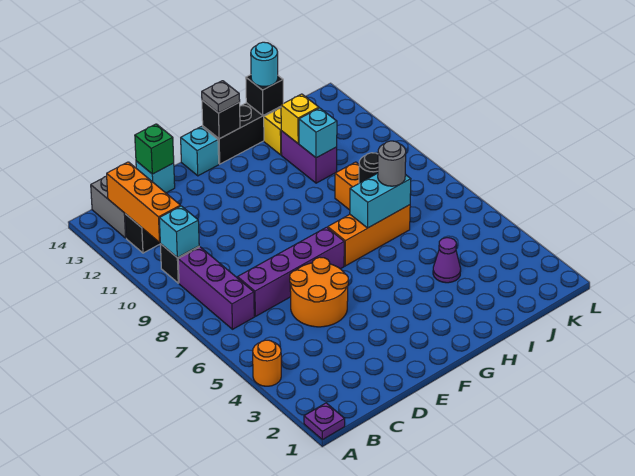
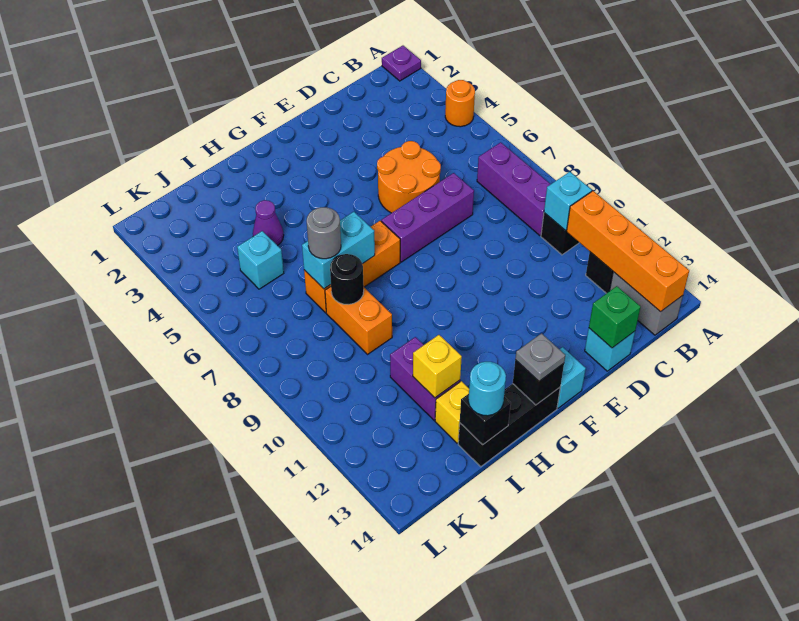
orange 1x3 brick [107,162,180,242] -> orange 1x4 brick [567,191,689,312]
purple 1x4 brick [237,227,344,316] -> purple 1x3 brick [381,173,474,262]
cyan 1x1 brick [299,108,337,158] -> cyan 1x1 brick moved to [237,231,284,289]

